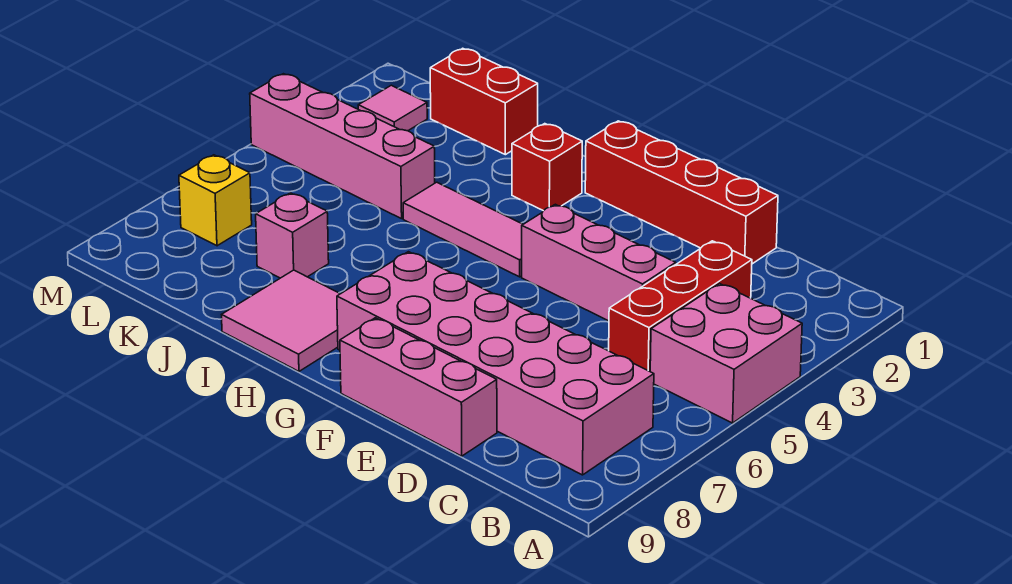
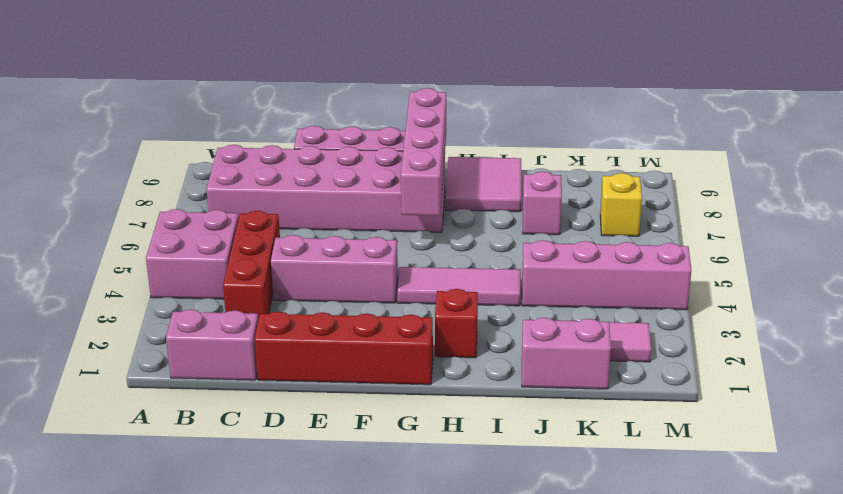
none -> pink 1x2 brick [166,309,258,380]
none -> pink 1x4 brick [401,88,446,216]
red 1x2 brick [430,48,538,155] -> pink 1x2 brick [522,318,611,389]

